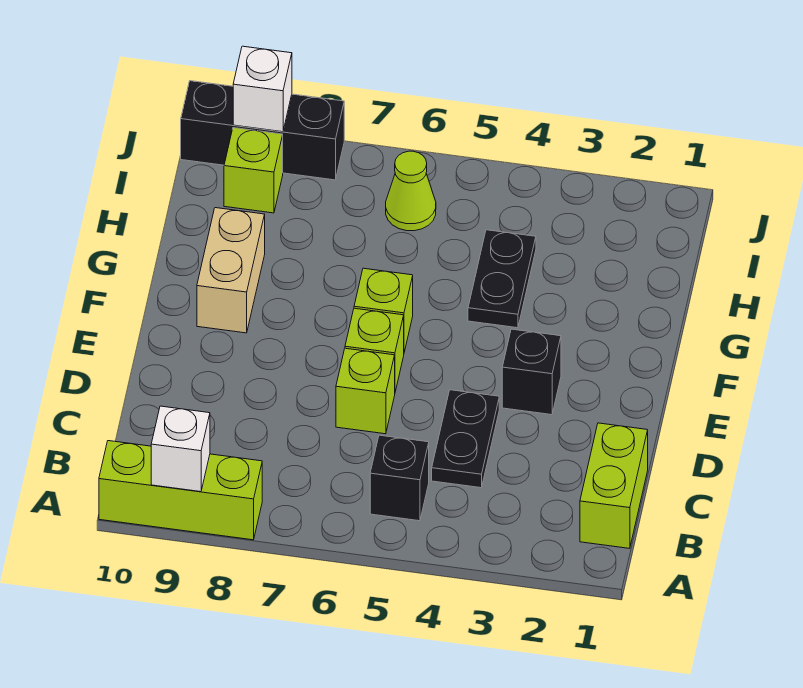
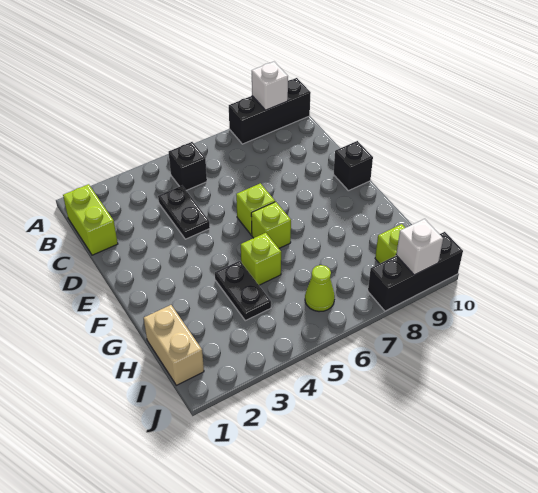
lime 1x3 brick [99,441,262,540] -> black 1x3 brick [229,78,311,144]
lime 1x1 brick [336,348,395,434] -> lime 1x1 brick moved to [241,233,281,285]
black 1x1 brick [502,329,561,415] -> black 1x1 brick moved to [333,141,373,191]
tan 1x2 brick [197,208,265,333] -> tan 1x2 brick moved to [144,305,204,385]

